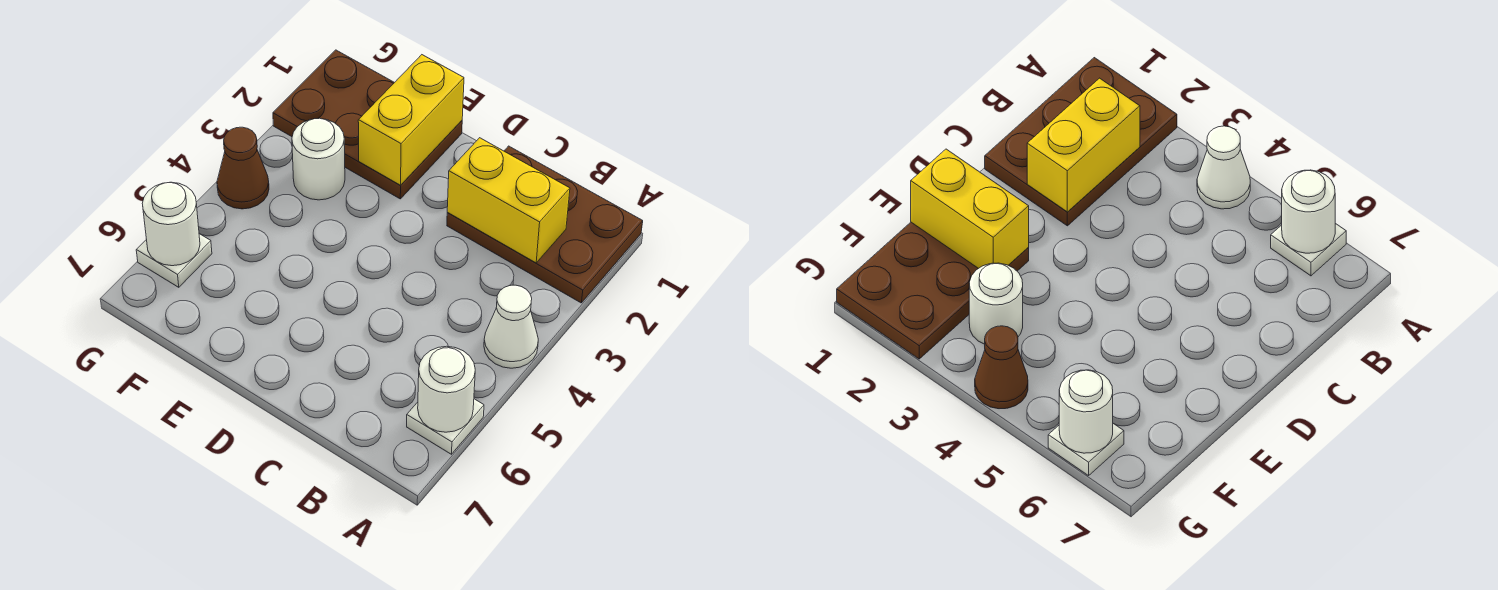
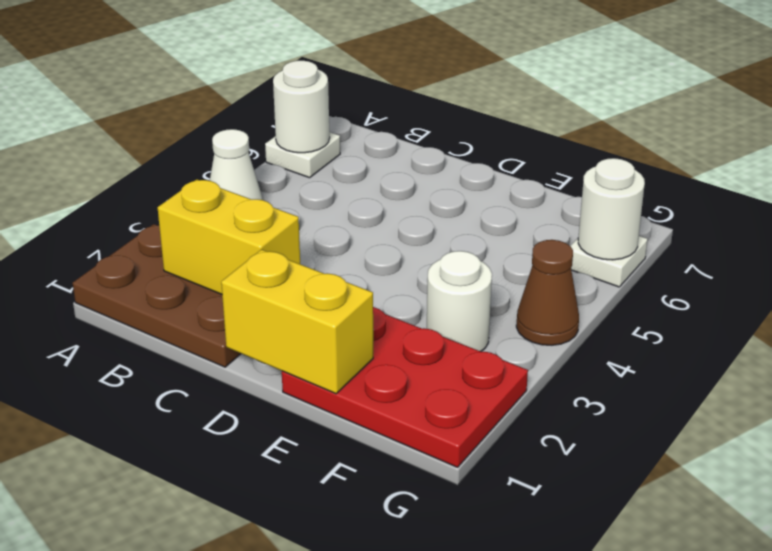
brown 2x3 plate [273,50,462,199] -> red 2x3 plate [282,307,528,467]
yellow 1x2 brick [358,55,464,185] -> yellow 1x2 brick turned to [221,250,373,394]

